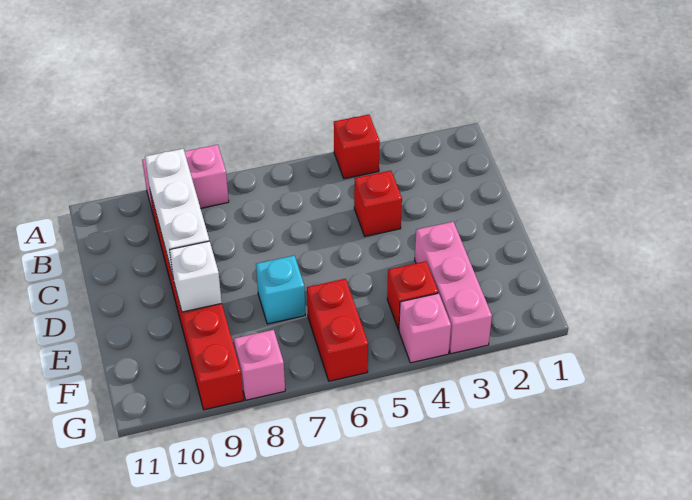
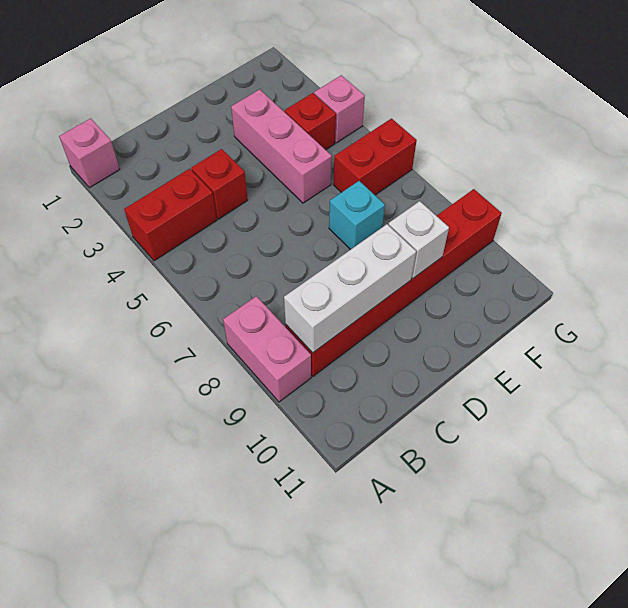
red 1x1 brick [334,115,380,179] -> red 1x2 brick [124,169,217,261]
pink 1x3 brick [415,222,492,354] -> pink 1x3 brick turned to [231,89,332,203]
pink 1x1 brick [234,330,285,400] -> pink 1x1 brick moved to [59,118,120,188]

